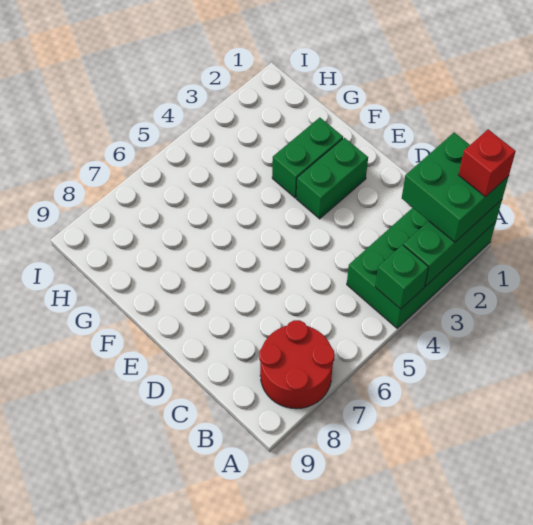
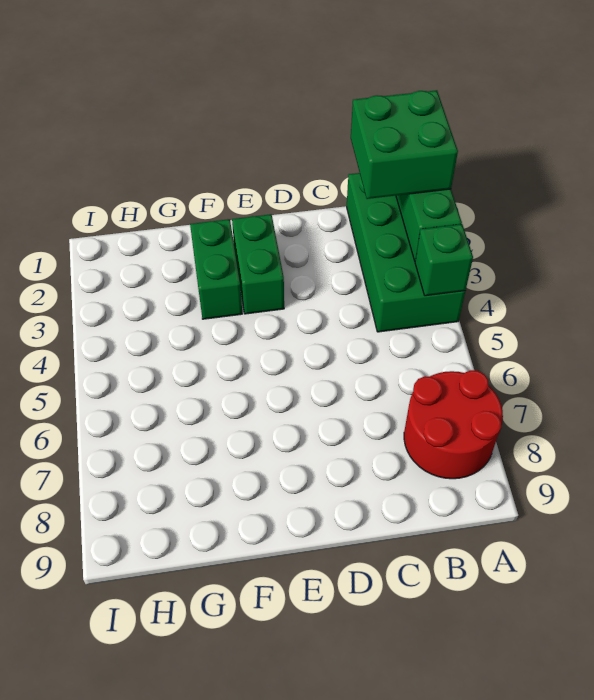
red 1x1 brick [459,130,516,197] -> none

